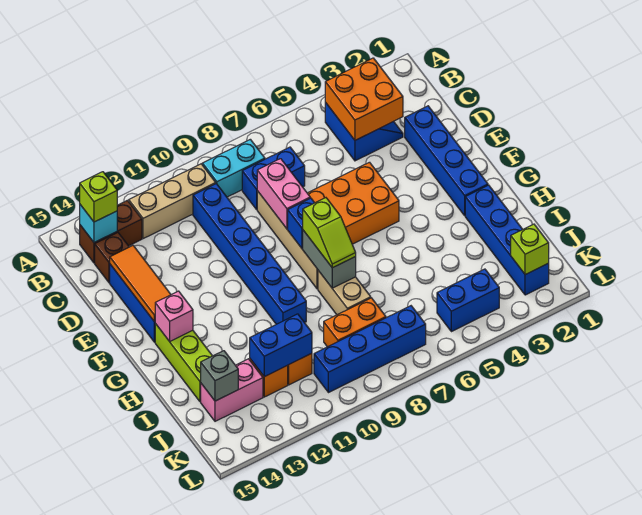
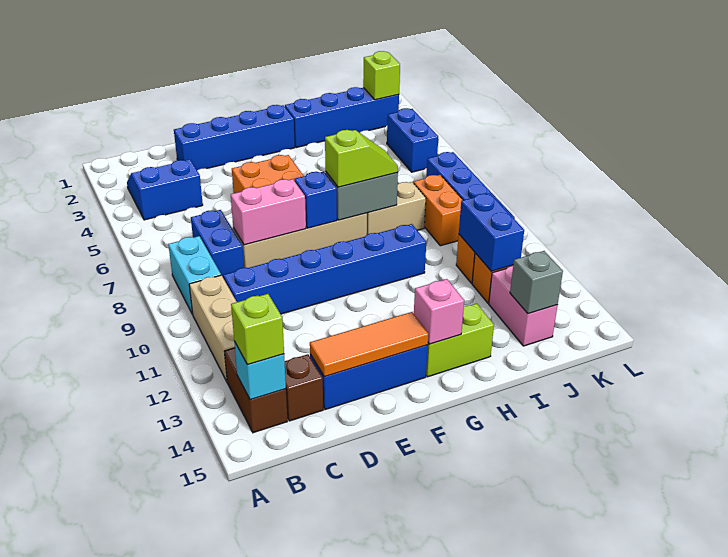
orange 2x2 brick [325,58,403,140] -> none
lime 1x3 brick [155,324,212,402] -> lime 1x2 brick [426,304,494,377]

